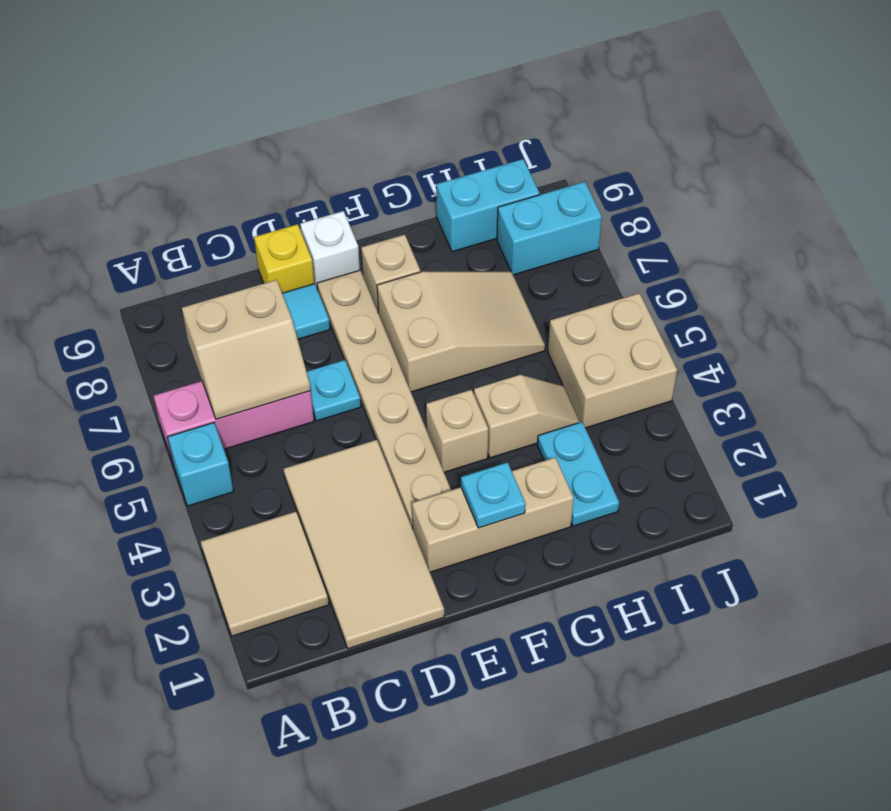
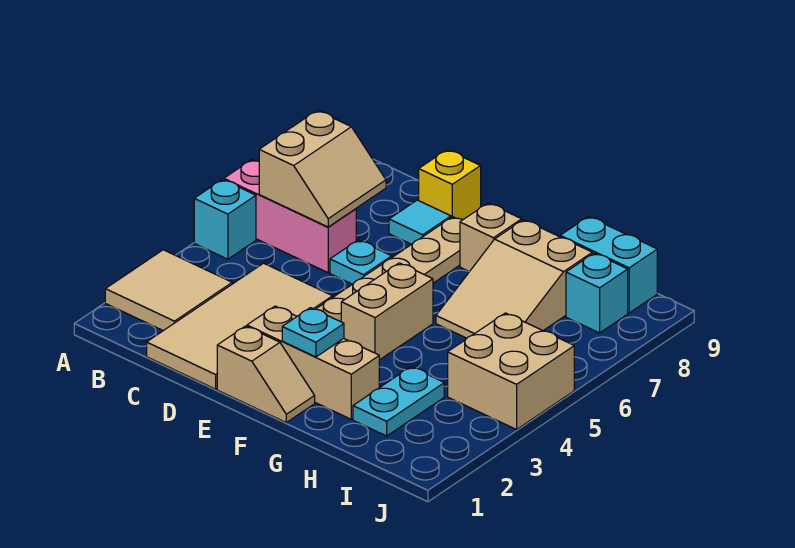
tan 2x2 slope [182,280,311,419] -> tan 2x2 slope turned to [259,111,386,227]
white 1x1 brick [300,211,360,290] -> none
tan 1x1 brick [426,390,488,472] -> tan 1x2 brick [341,263,433,360]
tan 2x3 slope [377,272,545,392] -> tan 2x3 slope turned to [436,220,592,338]
tan 1x2 slope [474,375,580,458] -> tan 1x2 slope moved to [217,326,315,423]
cyan 1x2 brick [497,182,602,275] -> cyan 1x1 brick [566,253,628,333]

